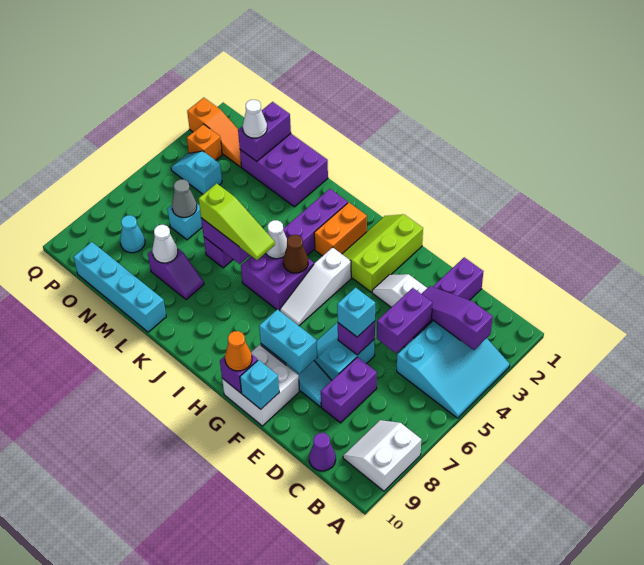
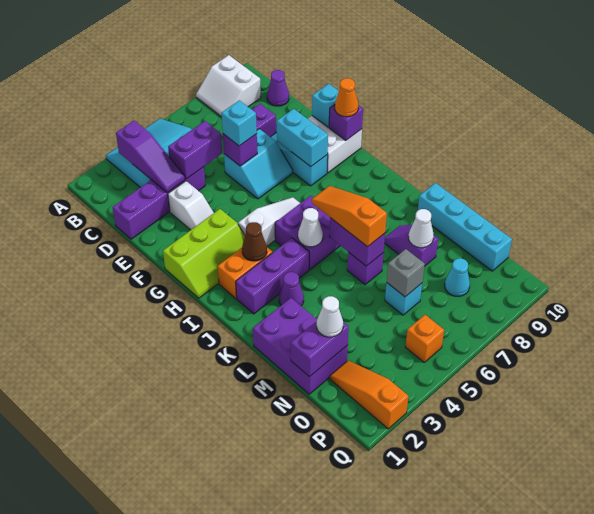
white 2x2 slope [343,420,421,491] -> white 2x2 slope turned to [196,55,261,117]
brown 1x1 cone [283,235,308,273] -> brown 1x1 cone moved to [242,222,267,261]
lime 1x3 slope [199,183,275,260] -> orange 1x3 slope [312,186,387,247]
none -> purple 1x1 cone [279,272,304,306]
grey 1x1 cone [172,179,197,217] -> grey 1x1 brick [387,249,425,297]
cyan 1x2 slope [171,151,222,194] -> none
orange 1x1 brick [187,124,222,160] -> orange 1x1 brick moved to [406,315,444,362]

